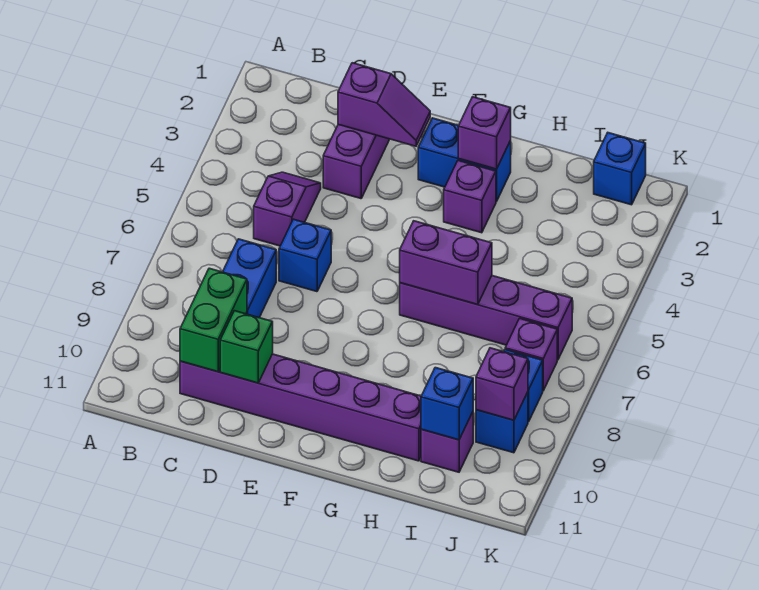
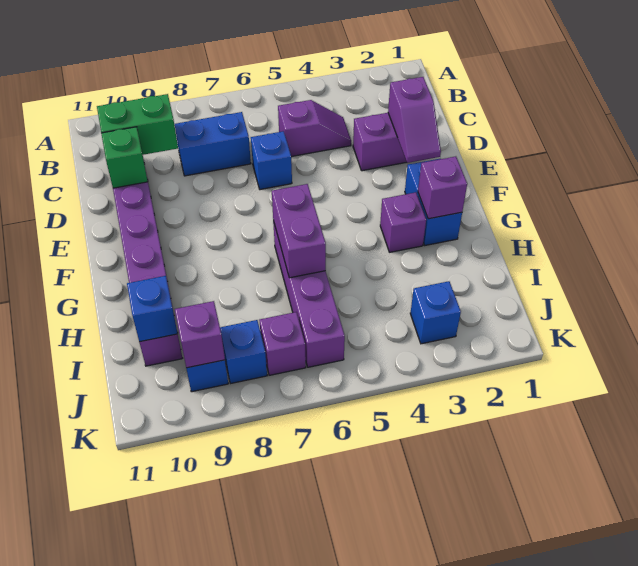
blue 1x1 brick [594,133,646,205] -> blue 1x1 brick moved to [410,281,461,344]

